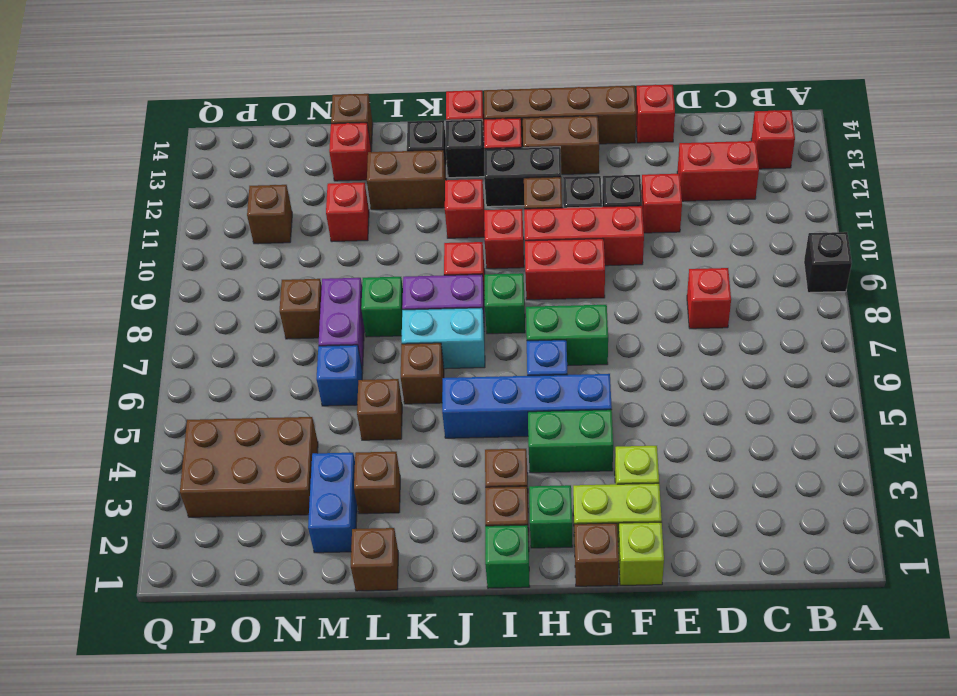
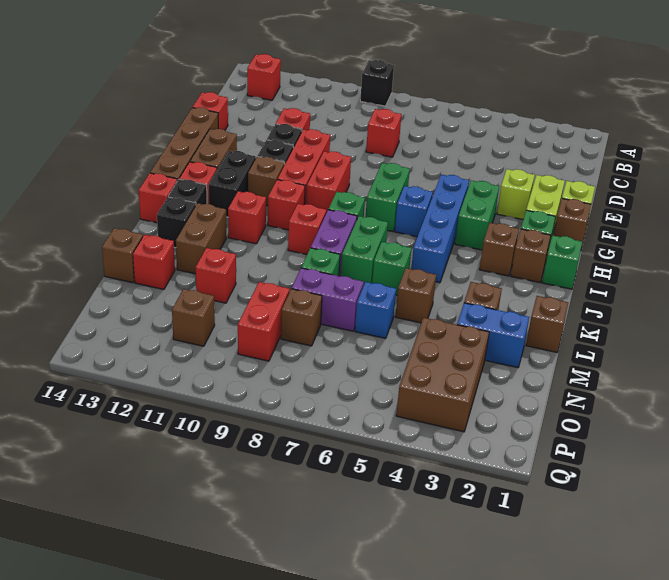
red 1x2 brick [677,141,759,201] -> red 1x2 brick moved to [238,282,290,361]
cyan 1x2 brick [402,308,485,369] -> green 1x2 brick [341,216,388,286]
brown 1x1 brick [401,343,444,404] -> green 1x1 brick [372,242,412,295]

